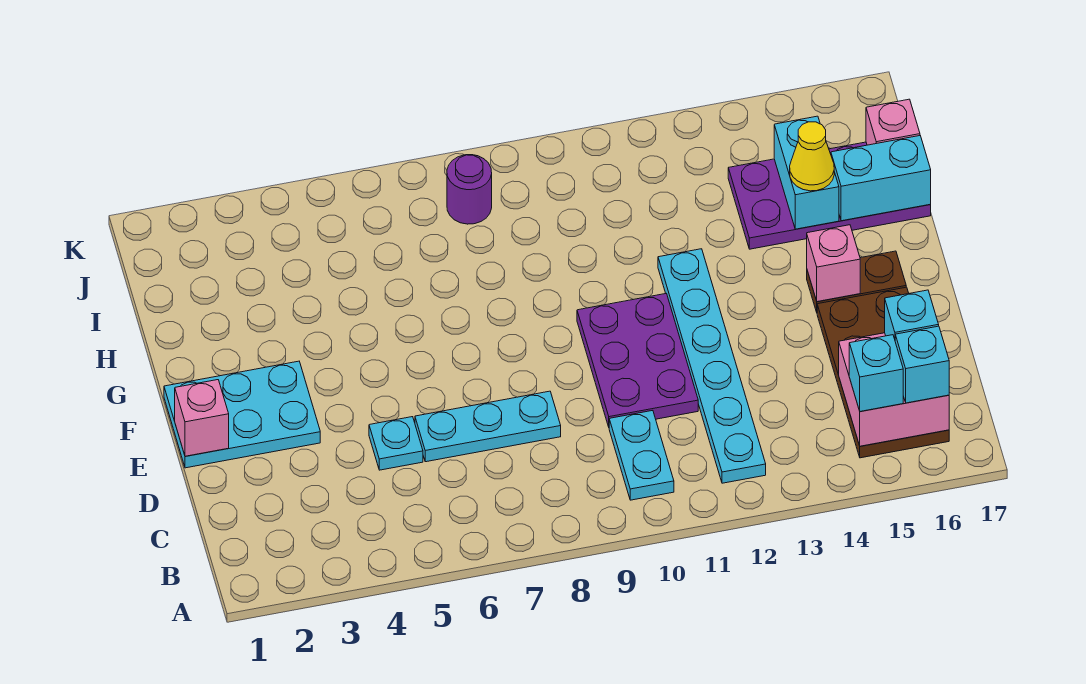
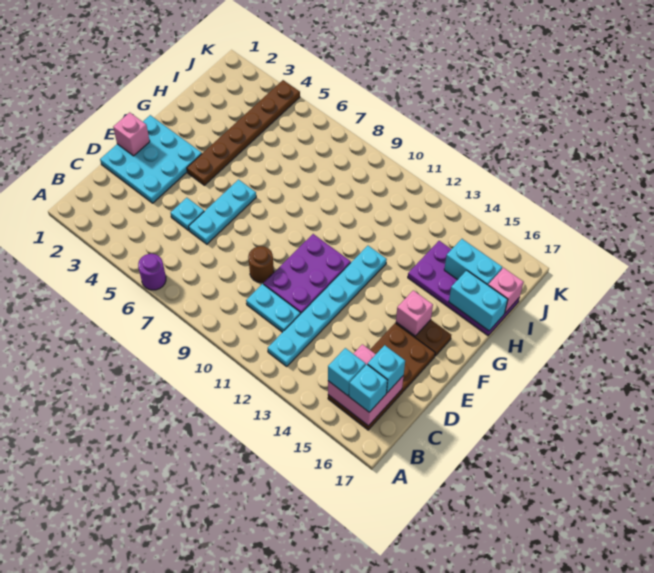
cyan 1x2 plate [609,410,674,500] -> cyan 1x2 plate turned to [246,284,301,332]
cyan 1x3 plate [415,391,561,462] -> cyan 1x3 plate turned to [189,180,256,244]
none -> brown 1x1 round brick [248,246,274,283]
cyan 2x3 plate [164,361,320,468] -> cyan 3x3 plate [100,115,202,203]
none -> brown 1x6 plate [187,80,300,185]
cyan 1x2 brick [774,116,839,229] -> cyan 1x2 brick turned to [444,239,502,285]
yellow 1x1 cone [790,122,834,191] -> none
purple 1x1 round brick [447,155,492,224] -> purple 1x1 round brick moved to [138,254,166,290]

